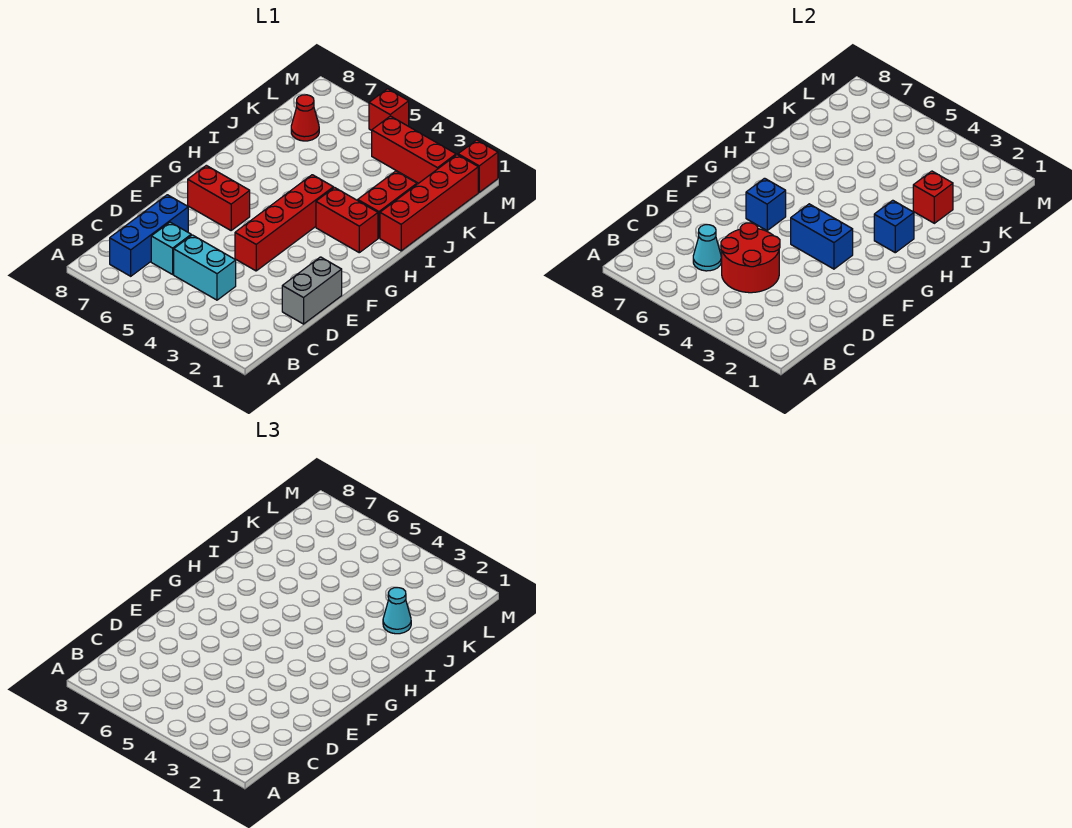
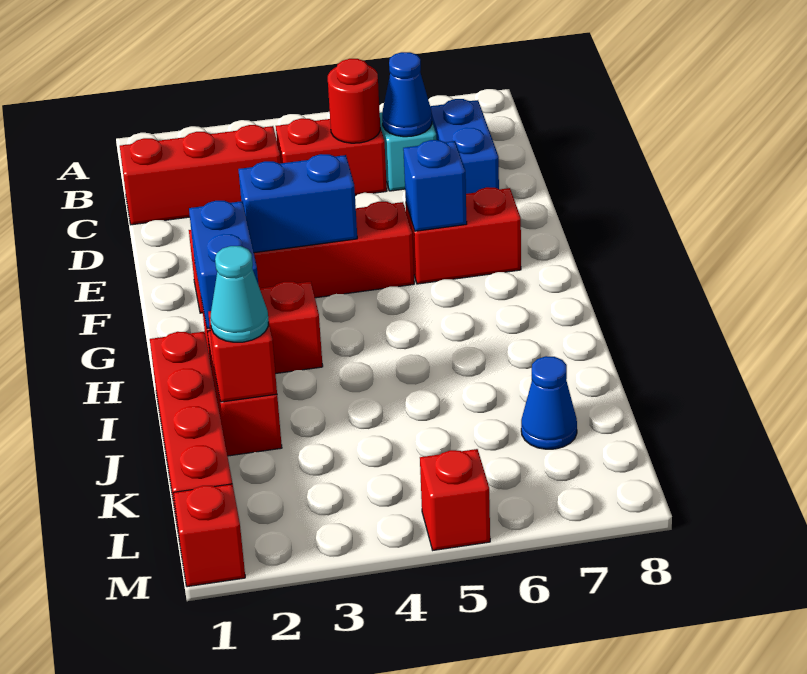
blue 1x3 brick [110,195,188,276] -> blue 1x2 brick [430,99,499,194]
cyan 1x2 brick [174,235,236,300] -> red 1x2 brick [276,118,387,196]
red 2x2 round brick [721,223,780,293] -> red 1x1 round brick [328,59,380,143]
cyan 1x1 cone [693,225,721,271] -> blue 1x1 cone [382,52,432,137]
grey 1x2 brick [282,257,342,324] -> none
red 1x4 brick [235,175,333,271] -> red 1x4 brick turned to [189,202,414,313]
blue 1x1 brick [874,200,914,253] -> blue 1x2 brick [189,201,258,329]
red 1x1 cone [291,95,319,141] -> blue 1x1 cone [521,356,577,449]
red 1x3 brick [372,116,456,183] -> red 1x3 brick moved to [120,125,281,225]

